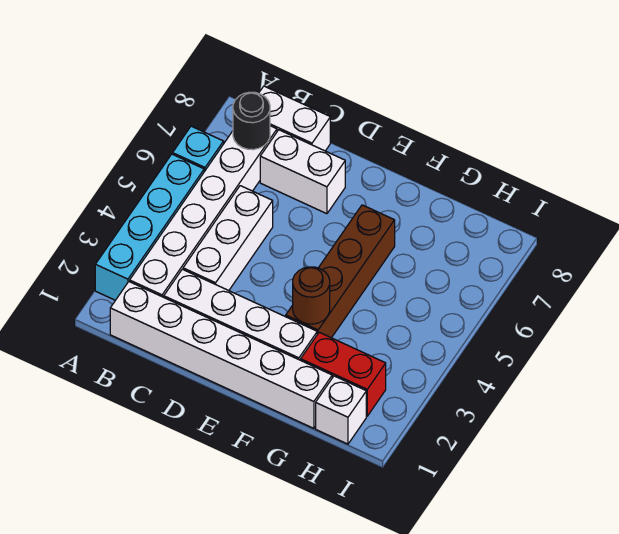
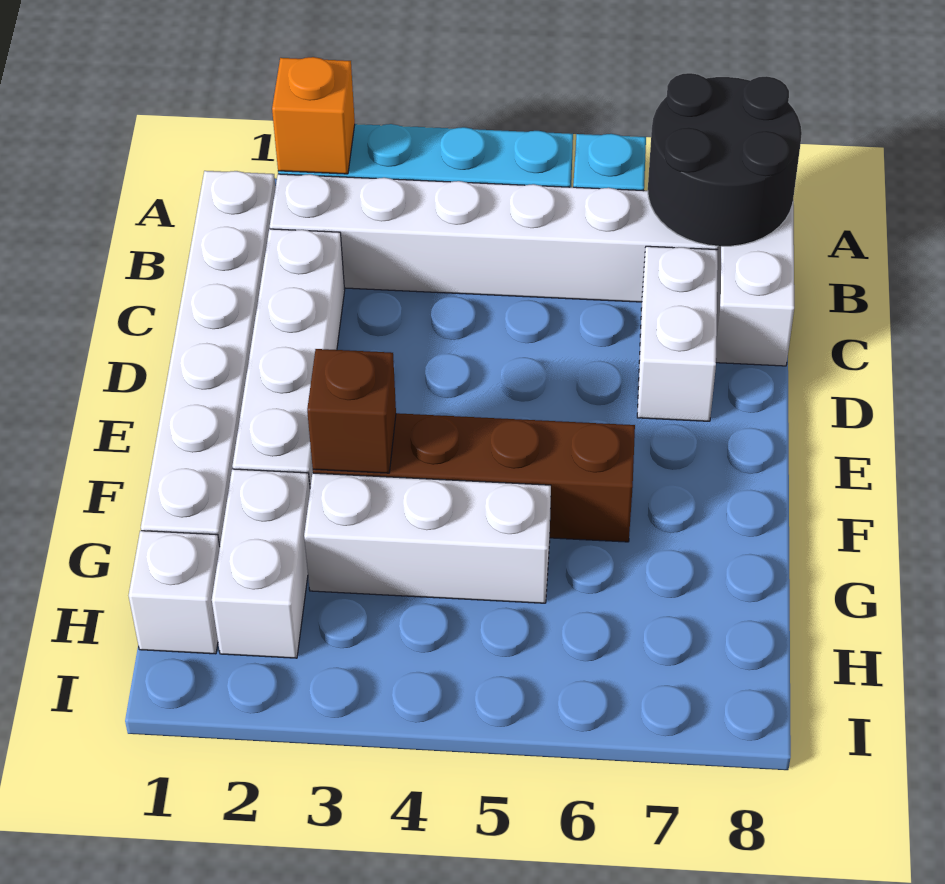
none -> orange 1x1 brick [272,57,355,174]
black 1x1 round brick [233,92,270,150] -> black 2x2 round brick [648,73,802,246]
white 1x3 brick [183,186,273,291] -> white 1x3 brick moved to [304,473,551,603]
brown 1x1 round brick [293,267,330,324] -> brown 1x1 brick [307,349,396,473]
red 1x2 brick [301,332,386,416] -> white 1x2 brick [212,469,310,658]

